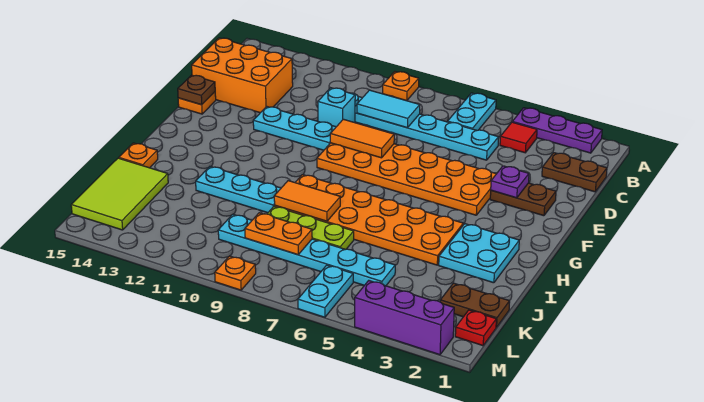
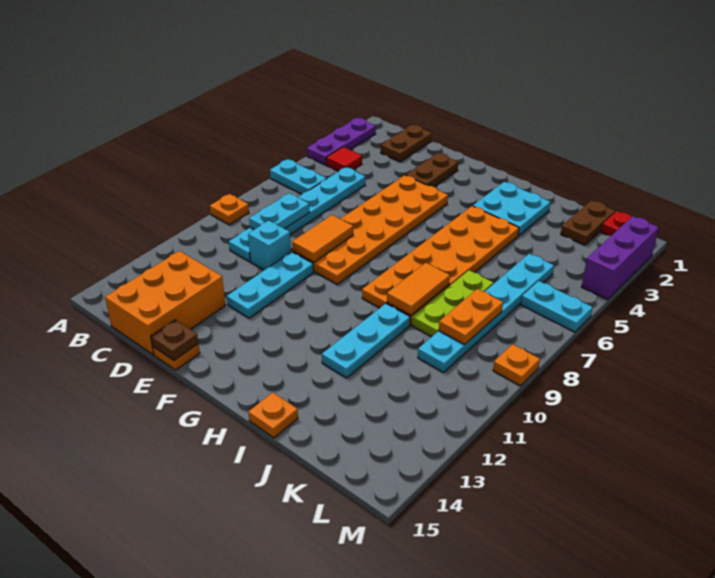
cyan 1x2 tile [357,90,420,128] -> cyan 1x2 plate [249,193,310,229]
purple 1x1 plate [491,166,529,198] -> none
lime 2x3 tile [71,158,168,230] -> none

